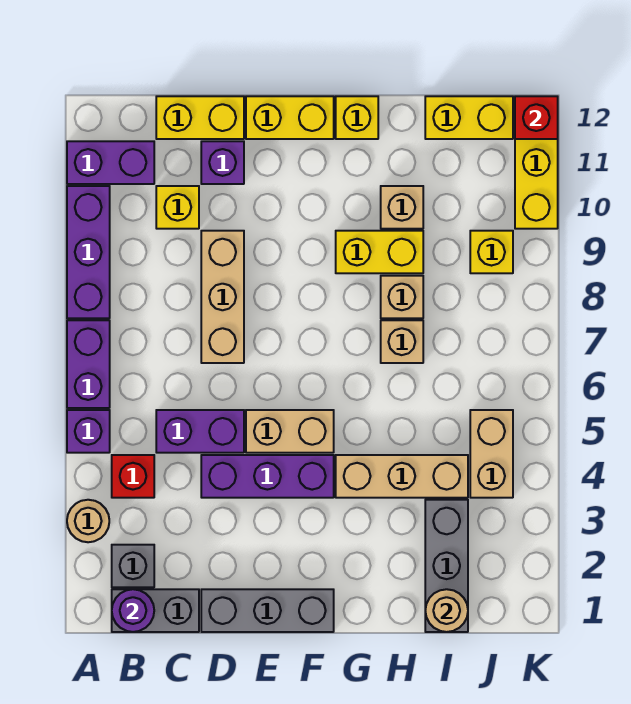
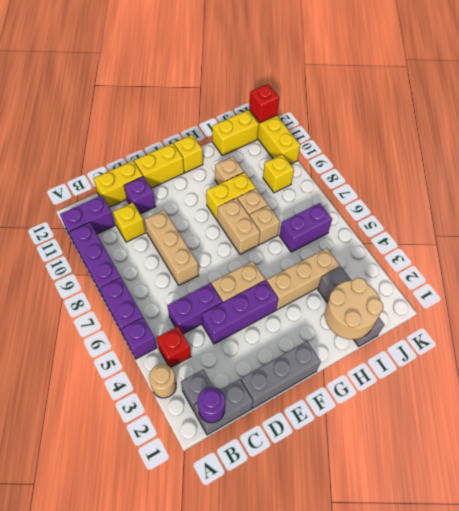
tan 1x1 round brick [425,589,468,632] -> tan 2x2 round brick [325,278,383,339]
none -> purple 1x2 brick [280,203,332,252]
tan 1x2 brick [470,410,513,498] -> tan 1x2 brick moved to [218,198,260,255]

